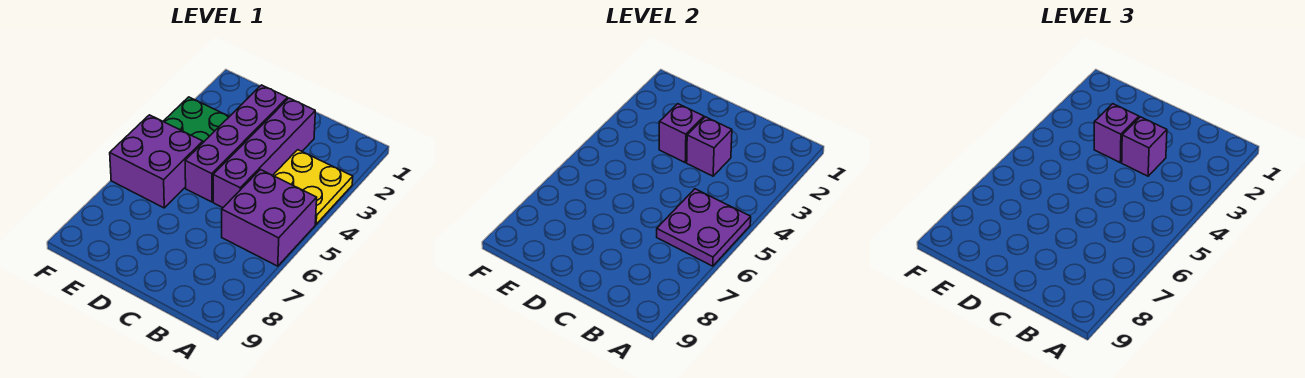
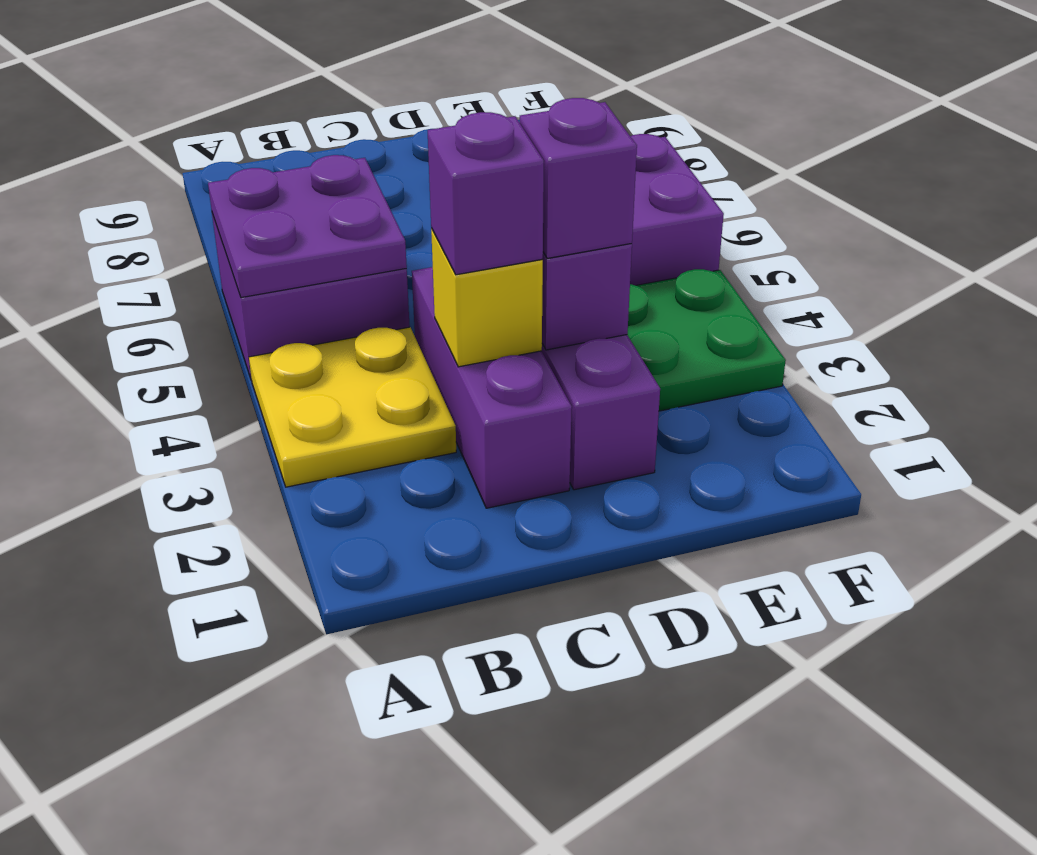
purple 1x4 brick [213,98,315,208] -> purple 1x3 brick [412,267,572,508]
purple 1x1 brick [687,117,732,176] -> yellow 1x1 brick [431,228,543,367]

